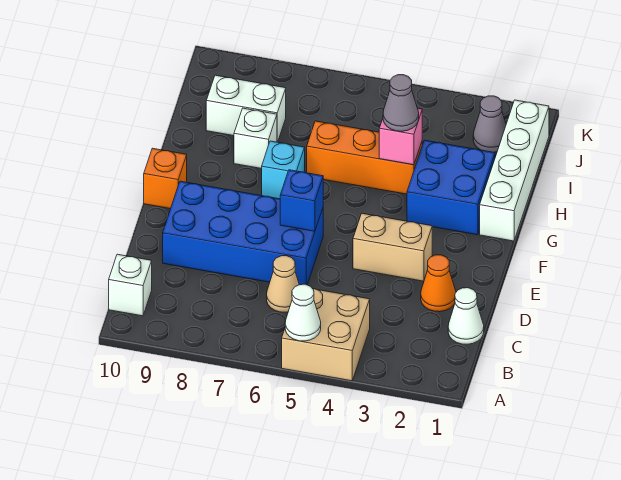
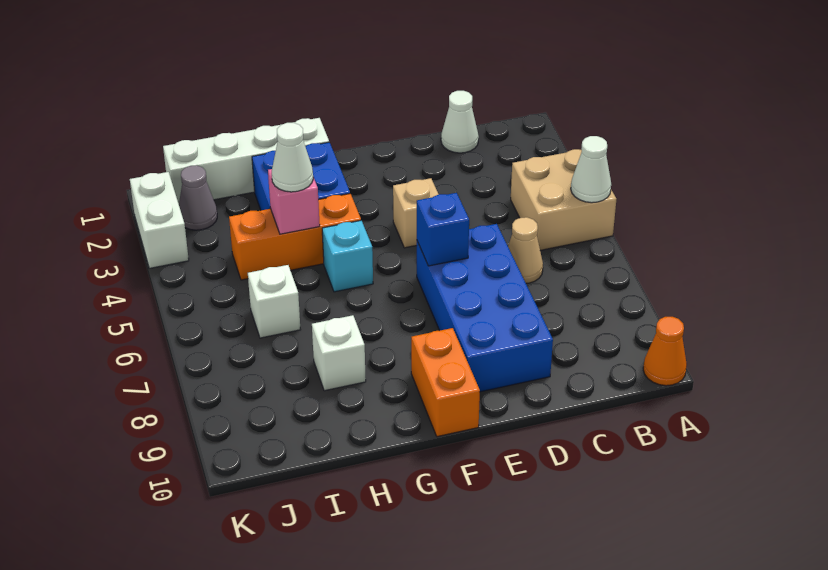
white 1x1 brick [109,254,152,316] -> white 1x1 brick moved to [248,265,301,338]
orange 1x1 cone [421,255,456,312] -> orange 1x1 cone moved to [643,317,687,386]
tan 1x2 brick [353,213,432,281] -> tan 1x1 brick [393,178,439,248]
orange 1x1 brick [144,148,187,209] -> orange 1x2 brick [411,328,480,437]
cyan 1x1 brick [262,141,305,199] -> cyan 1x1 brick moved to [322,221,373,292]
orange 1x3 brick [307,121,422,194] -> orange 1x3 brick turned to [229,194,361,280]
grey 1x1 cone [383,75,419,131] -> white 1x1 cone [272,123,313,192]
white 1x2 brick [206,75,286,142] -> white 1x2 brick moved to [130,172,189,268]

